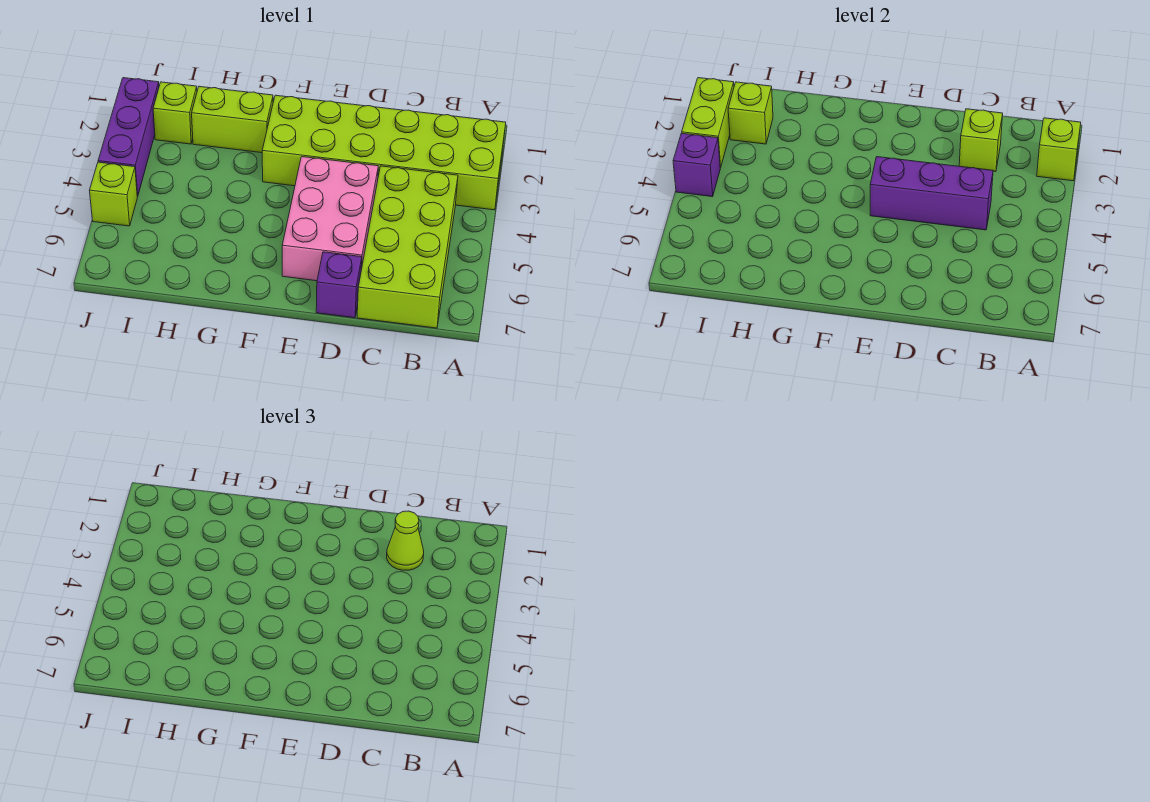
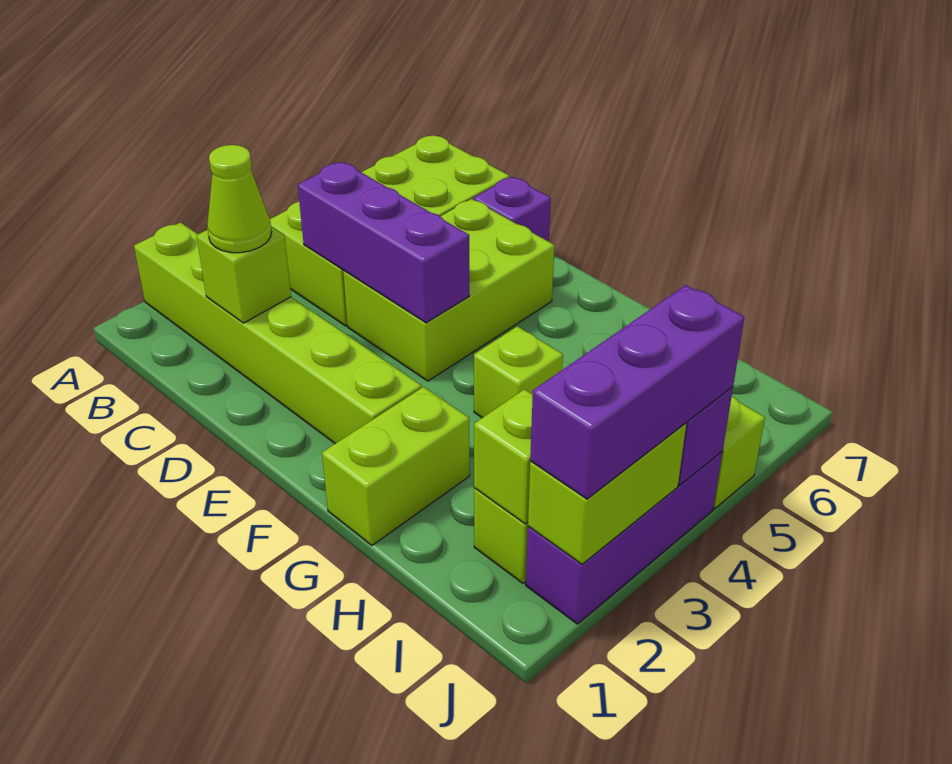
lime 2x6 brick [262,95,506,210] -> lime 1x6 brick [134,223,421,444]
lime 1x1 brick [1037,118,1081,181] -> lime 1x1 brick moved to [474,326,563,418]
pink 2x3 brick [282,157,378,281] -> lime 2x3 brick [343,199,554,381]
lime 1x2 brick [192,87,273,153] -> lime 1x2 brick turned to [322,387,470,545]
none -> purple 1x3 brick [530,285,744,499]

